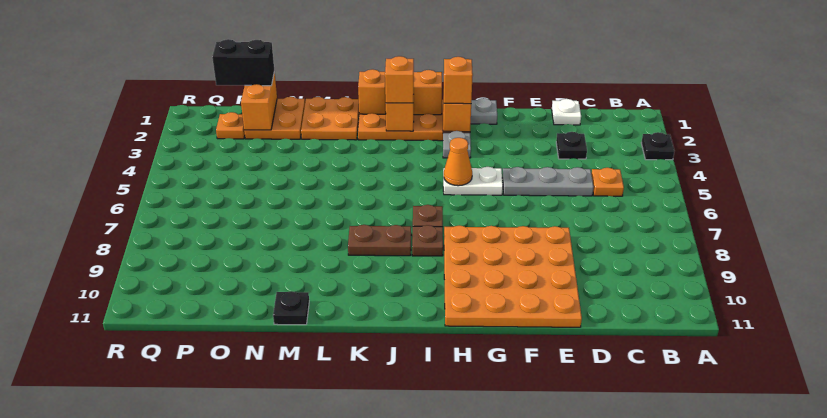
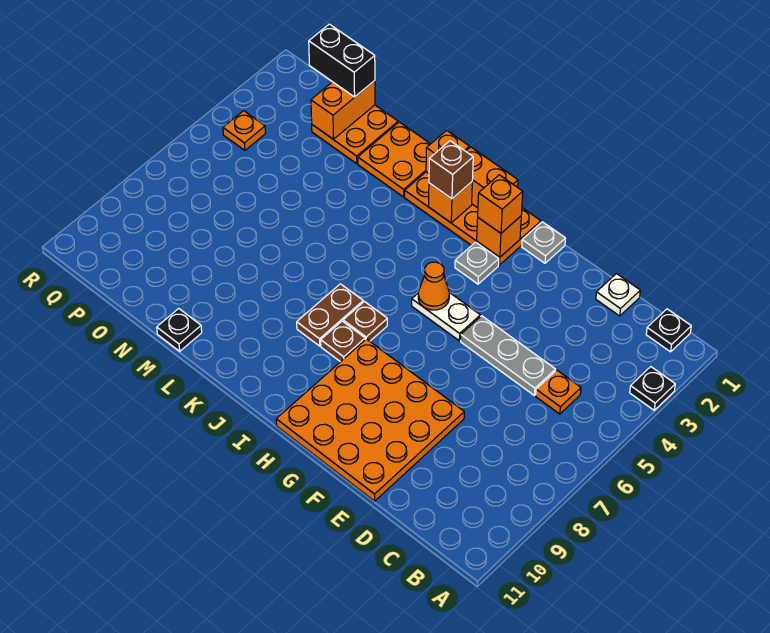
black 1x1 plate [556,132,587,159] -> black 1x1 plate moved to [646,309,691,352]
orange 1x1 brick [385,56,414,103] -> brown 1x1 brick [429,141,473,199]
brown 1x2 plate [348,225,411,256] -> brown 1x2 plate turned to [297,284,363,346]
orange 1x1 plate [216,112,245,139] -> orange 1x1 plate moved to [223,111,266,150]

